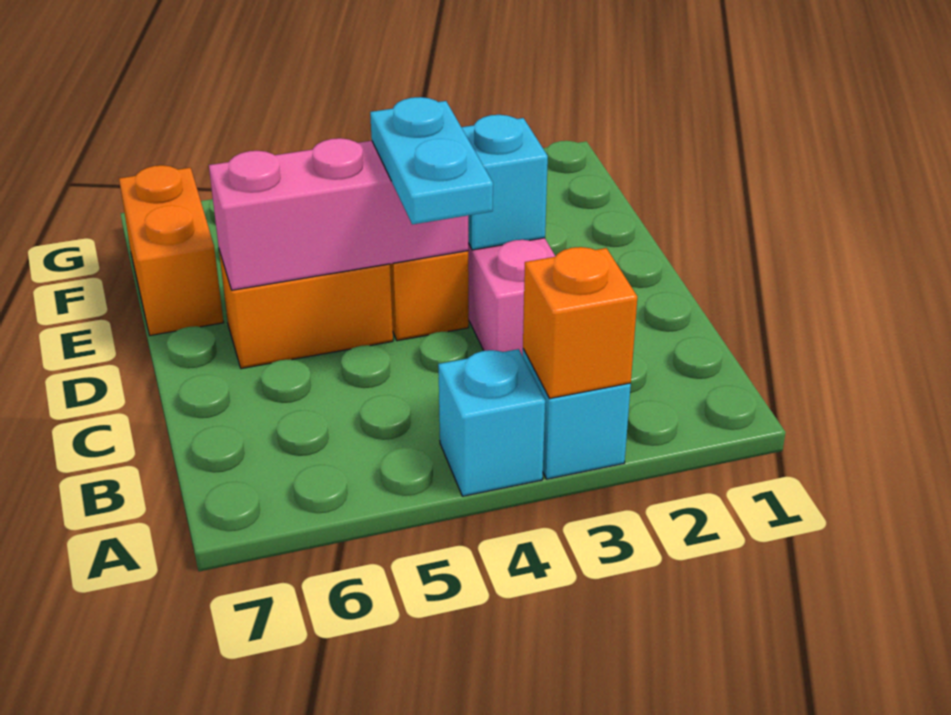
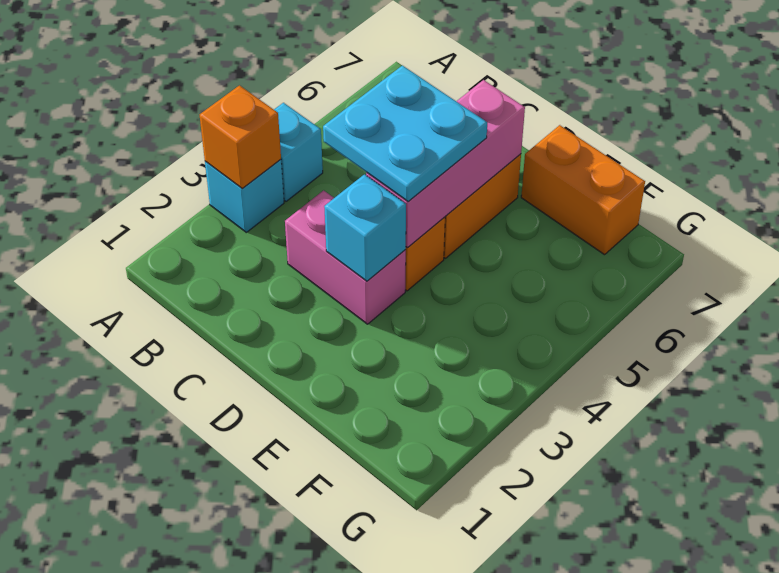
cyan 1x2 plate [370,97,493,225] -> cyan 2x2 plate [323,65,487,202]

